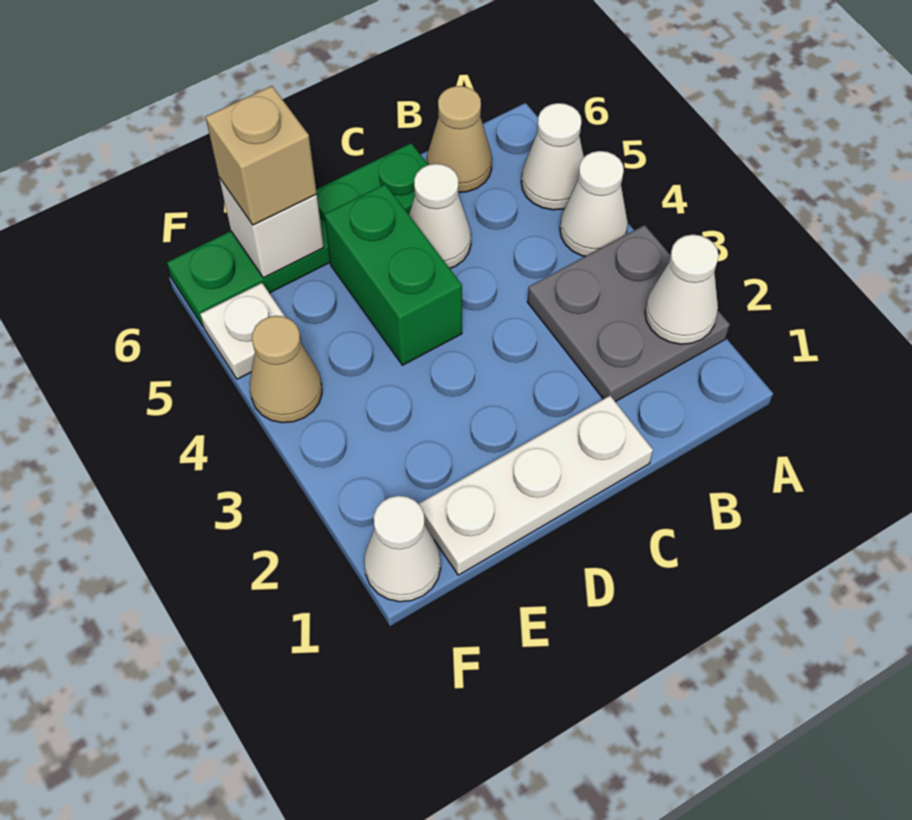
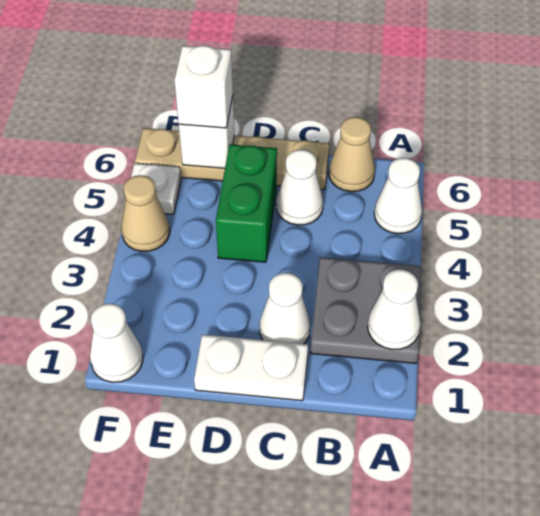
white 1x1 cone [560,151,628,256] -> white 1x1 cone moved to [260,273,310,344]
white 1x3 plate [418,396,653,575] -> white 1x2 plate [194,335,308,401]
green 1x4 plate [167,143,428,326] -> tan 1x4 plate [135,128,329,190]
tan 1x1 brick [206,86,317,225] -> white 1x1 brick [174,45,233,128]

